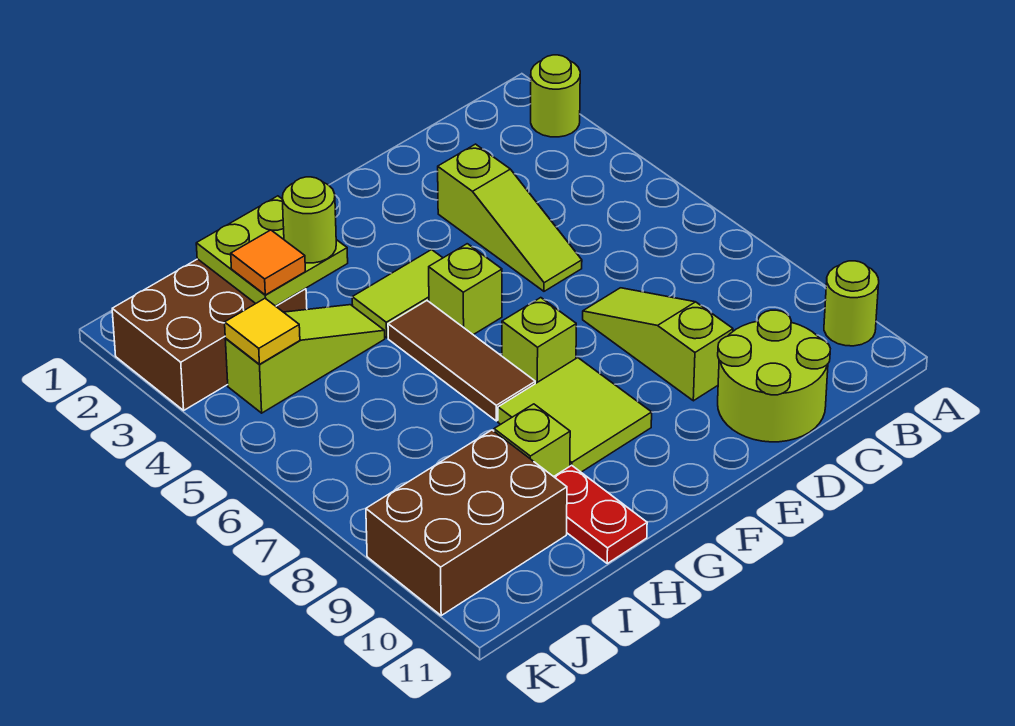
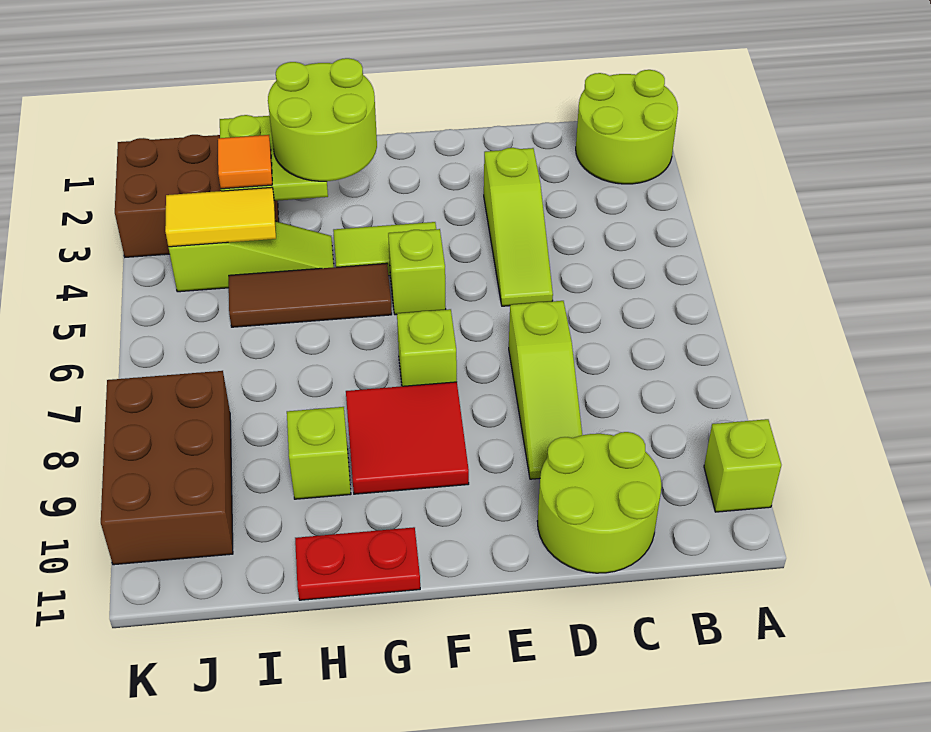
lime 1x1 round brick [531,55,580,137] -> lime 2x2 round brick [576,70,678,184]
lime 1x1 round brick [824,261,879,346] -> lime 1x1 brick [704,419,781,512]
lime 1x3 slope [583,288,733,401] -> lime 1x3 slope turned to [509,301,582,479]
lime 2x2 tile [498,358,652,472] -> red 2x2 tile [346,382,469,494]
brown 1x3 tile [388,301,535,421] -> brown 1x3 tile turned to [229,263,392,327]
lime 1x1 round brick [282,177,336,263] -> lime 2x2 round brick [268,58,377,182]
red 1x2 plate [554,465,647,563] -> red 1x2 plate turned to [295,527,420,600]
brown 2x3 brick [366,430,567,615] -> brown 2x3 brick turned to [101,371,233,565]
yellow 1x1 tile [225,298,300,364] -> yellow 1x2 tile [165,187,276,247]

